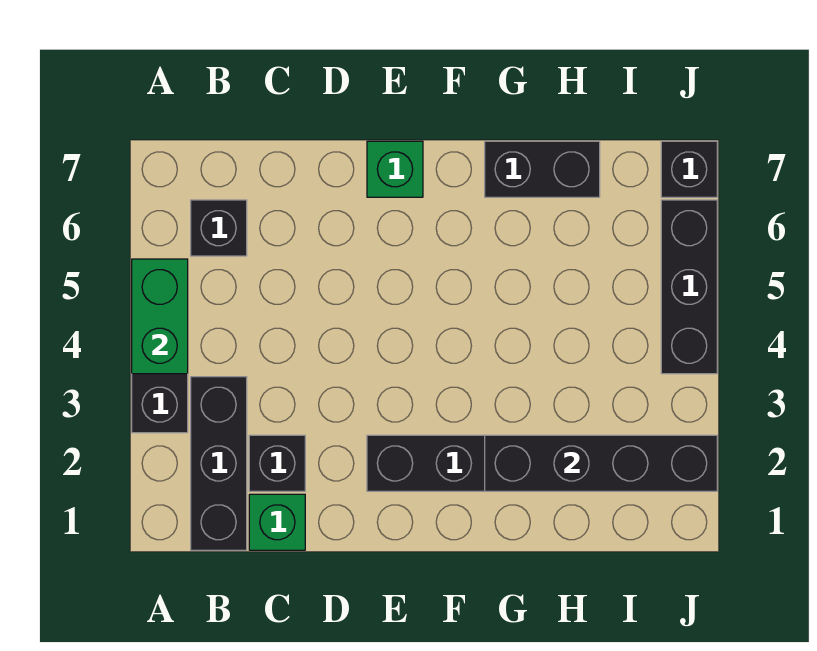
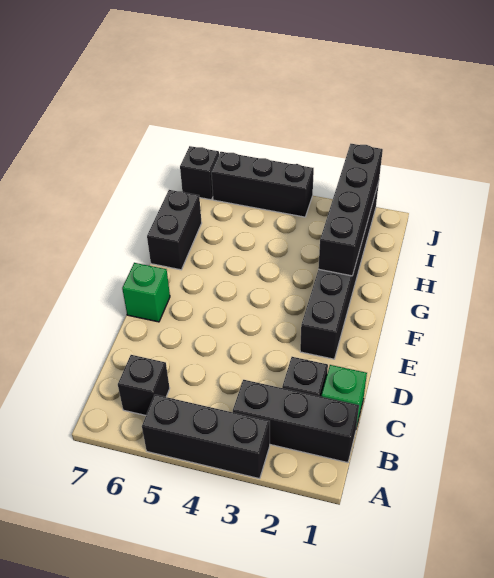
green 1x2 brick [132,259,188,374] -> none

